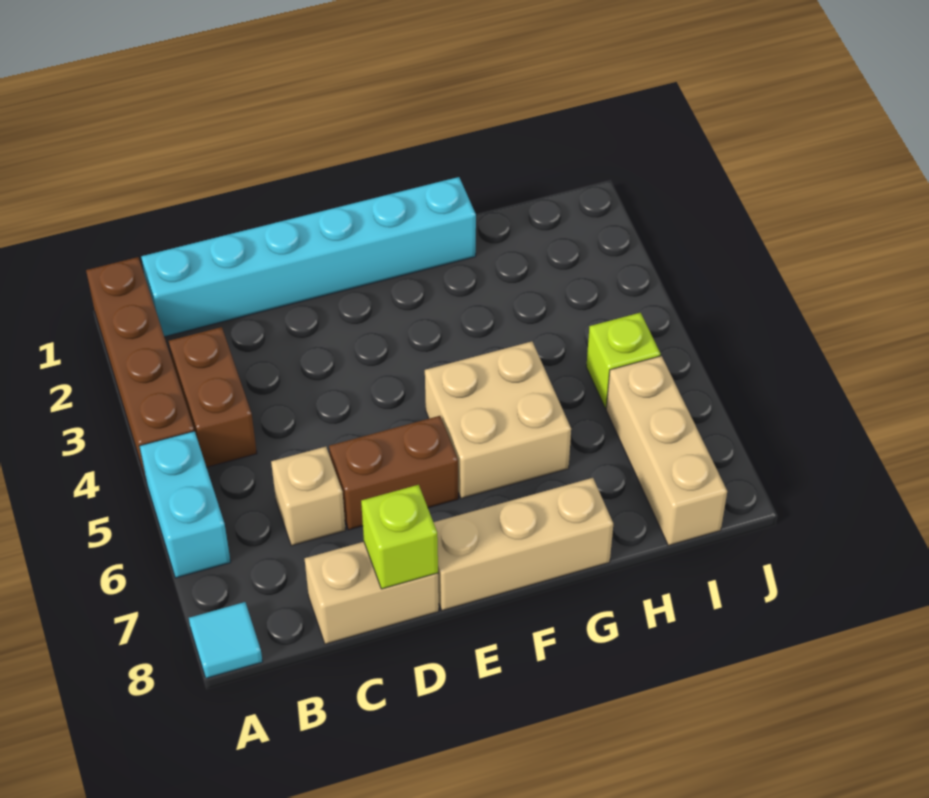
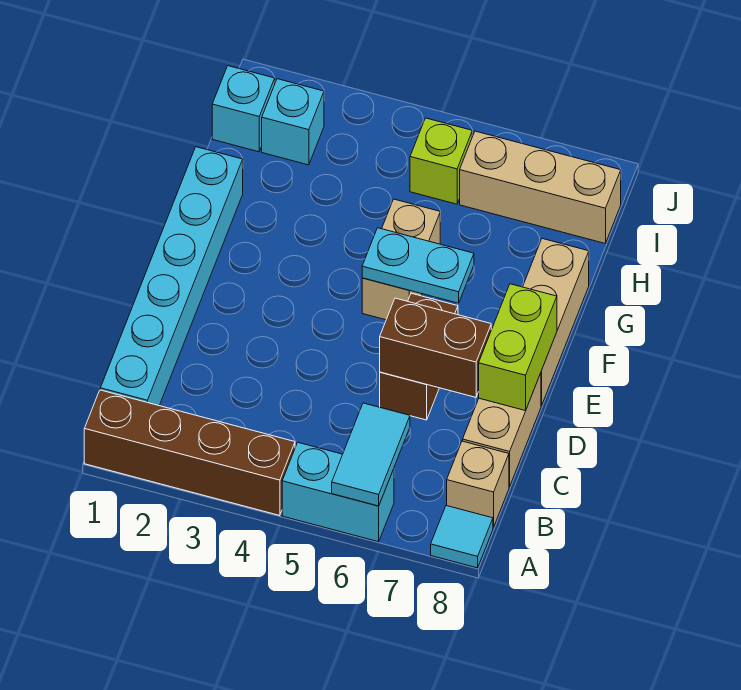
none -> cyan 1x2 tile [332,403,410,506]
brown 1x2 brick [169,327,257,467] -> brown 1x2 brick moved to [380,298,491,397]
tan 1x1 brick [271,447,346,546] -> tan 1x1 brick moved to [447,441,509,527]
lime 1x1 brick [361,485,438,589] -> lime 1x2 brick [479,284,557,411]
tan 2x2 brick [425,342,571,499] -> tan 1x2 brick [362,199,440,320]
none -> cyan 1x2 plate [362,228,474,303]
none -> cyan 1x1 brick [212,66,275,152]
none -> cyan 1x1 brick [262,79,324,165]

